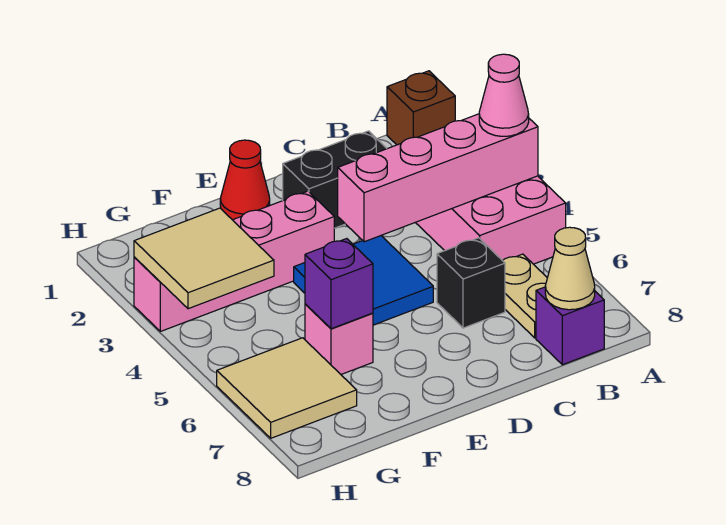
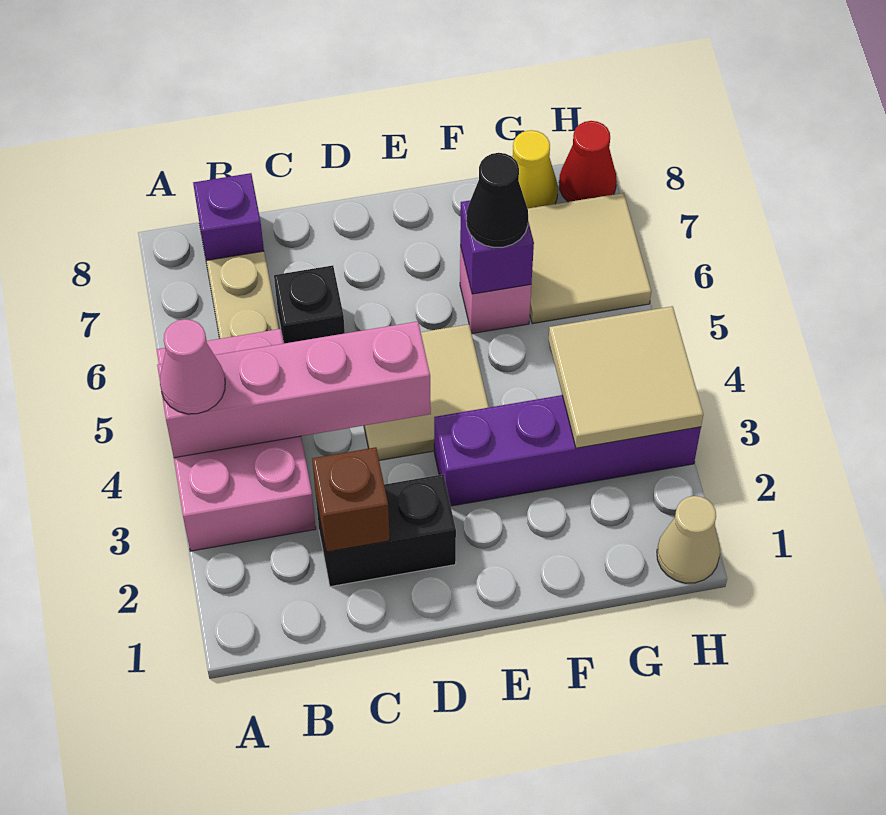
brown 1x1 brick [387,71,455,145] -> brown 1x1 brick moved to [312,447,390,552]
tan 1x1 cone [545,227,595,310] -> tan 1x1 cone moved to [657,496,720,583]
blue 2x2 tile [294,236,433,325] -> tan 2x2 tile [364,324,489,460]
red 1x1 cone [220,140,270,220] -> red 1x1 cone moved to [559,121,617,202]
pink 1x4 brick [134,191,334,331] -> purple 1x4 brick [434,395,701,506]
none -> black 1x1 cone [466,153,528,248]
none -> yellow 1x1 cone [512,130,558,208]

